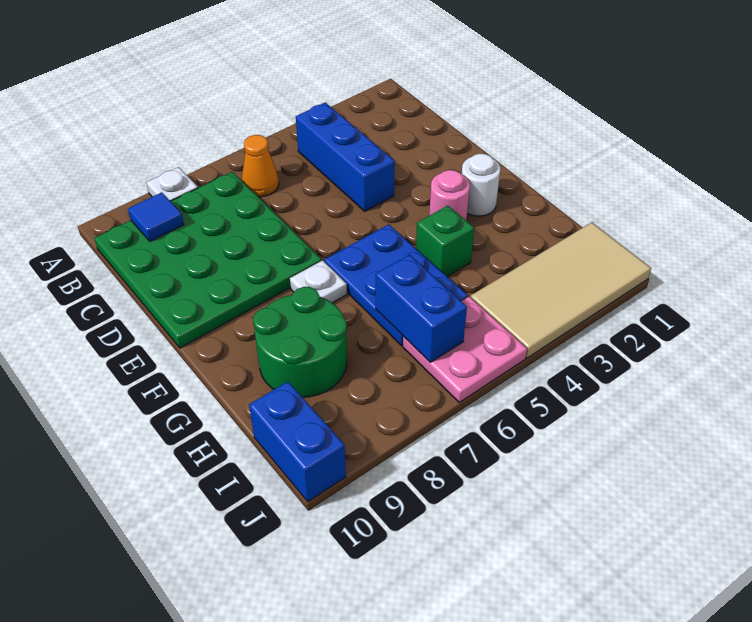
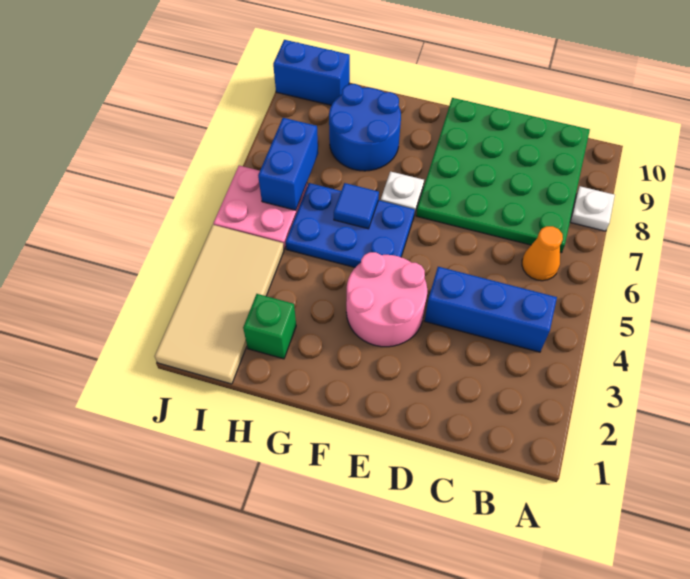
blue 1x1 tile [128,192,184,241] -> blue 1x1 tile moved to [334,183,379,229]
white 1x1 round brick [462,154,500,216] -> none
pink 1x1 round brick [429,170,470,221] -> pink 2x2 round brick [346,252,427,347]
green 1x1 brick [416,206,474,276] -> green 1x1 brick moved to [243,294,296,359]
green 2x2 round brick [253,287,347,397] -> blue 2x2 round brick [329,84,401,171]
blue 1x2 brick [376,255,467,362] -> blue 1x2 brick turned to [258,118,318,210]

